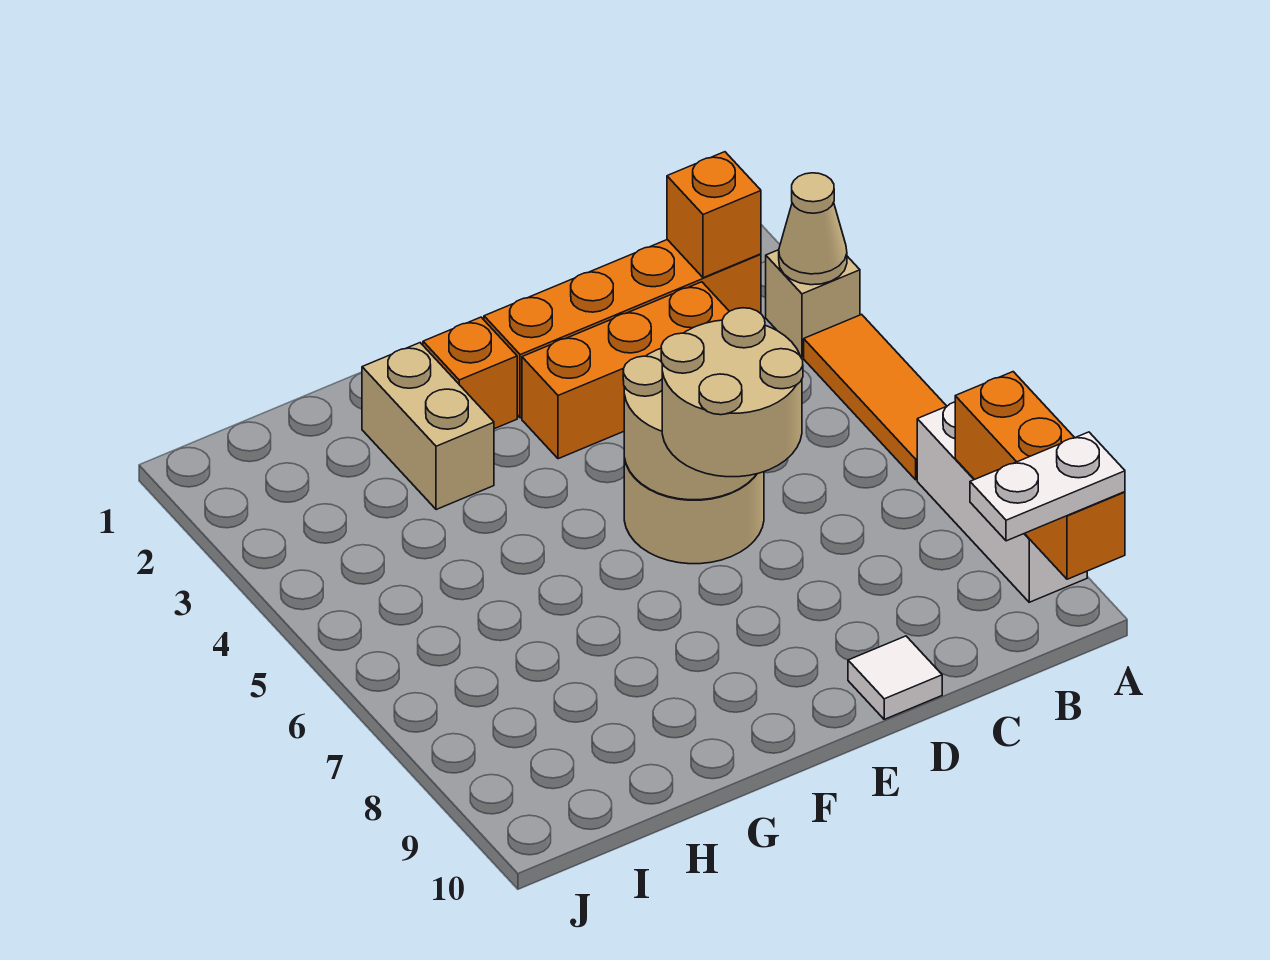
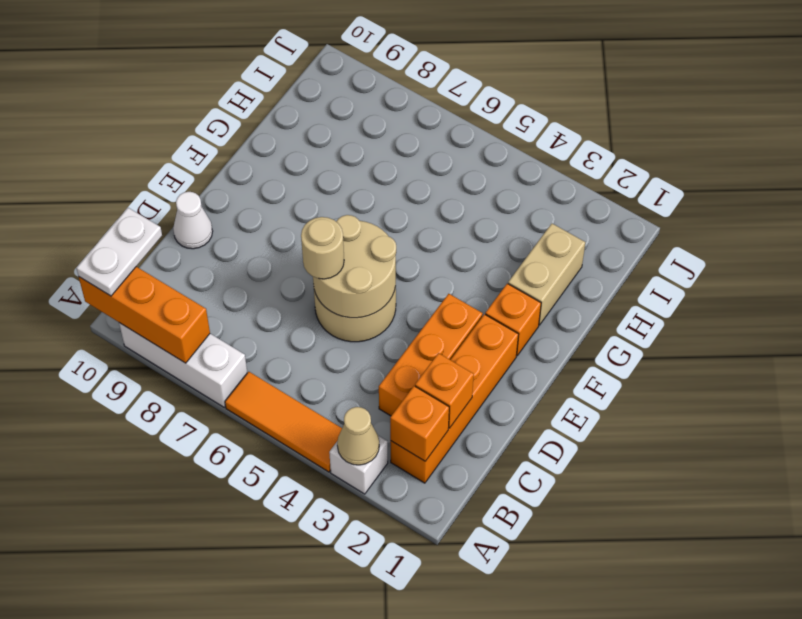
tan 1x1 brick [766,250,860,357] -> white 1x1 brick [329,436,388,494]
none -> orange 1x1 brick [415,353,474,428]
tan 2x2 round brick [661,308,803,477] -> tan 1x1 round brick [301,217,344,279]
white 1x1 tile [848,636,942,719] -> white 1x1 cone [173,192,213,249]
tan 1x2 brick [362,343,494,510] -> tan 1x2 brick turned to [508,224,585,325]

